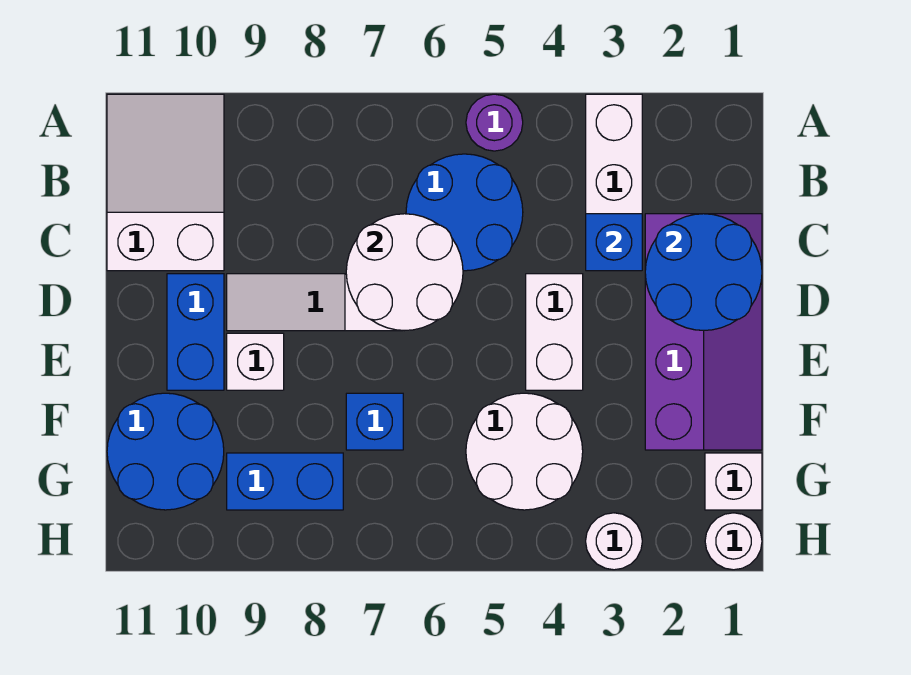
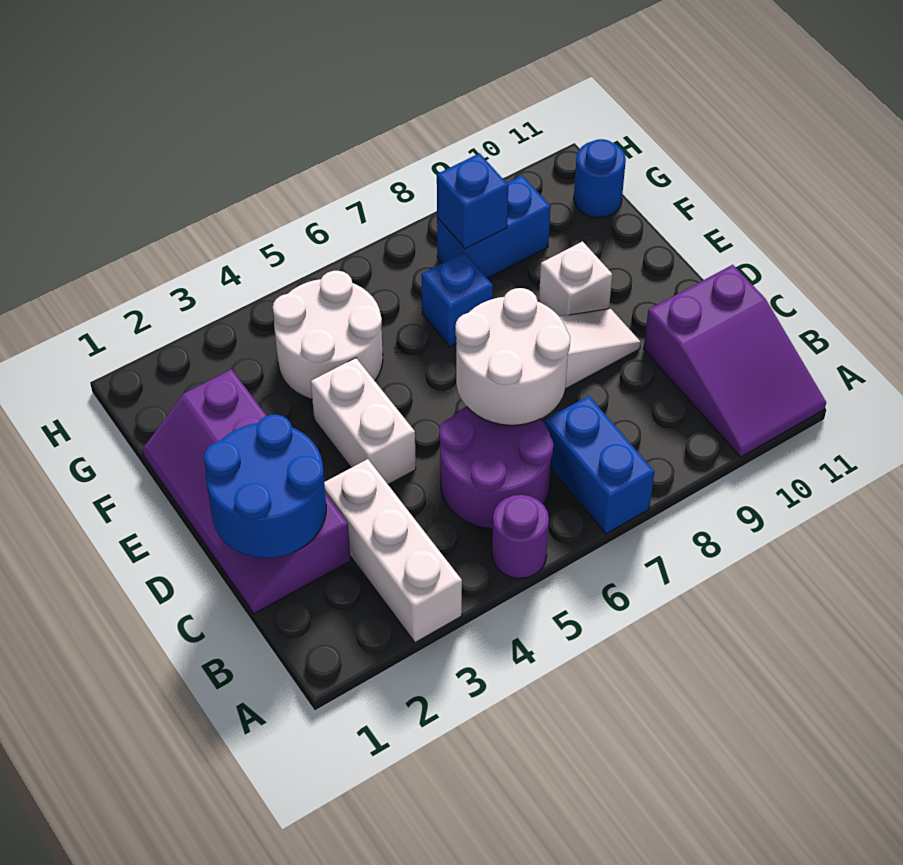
white 2x3 slope [107,94,224,271] -> purple 2x3 slope [644,265,826,457]
blue 2x2 round brick [406,154,523,271] -> purple 2x2 round brick [439,407,553,529]
blue 1x1 brick [586,214,642,271] -> blue 1x1 brick moved to [437,153,508,249]
blue 1x2 brick [167,274,224,390] -> blue 1x2 brick moved to [545,396,654,534]
blue 2x2 round brick [107,393,224,510] -> blue 1x1 round brick [574,139,626,218]
white 1x1 brick [705,453,762,510] -> none
white 1x1 round brick [705,513,762,570] -> none
white 1x1 round brick [586,513,642,570] -> none

